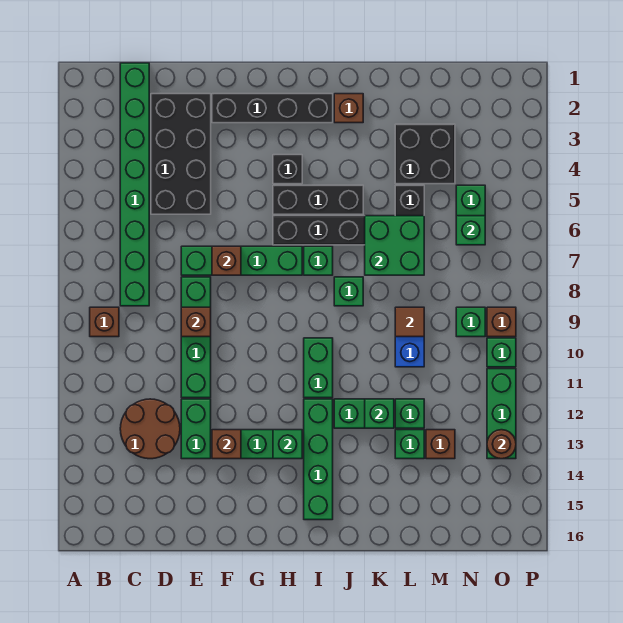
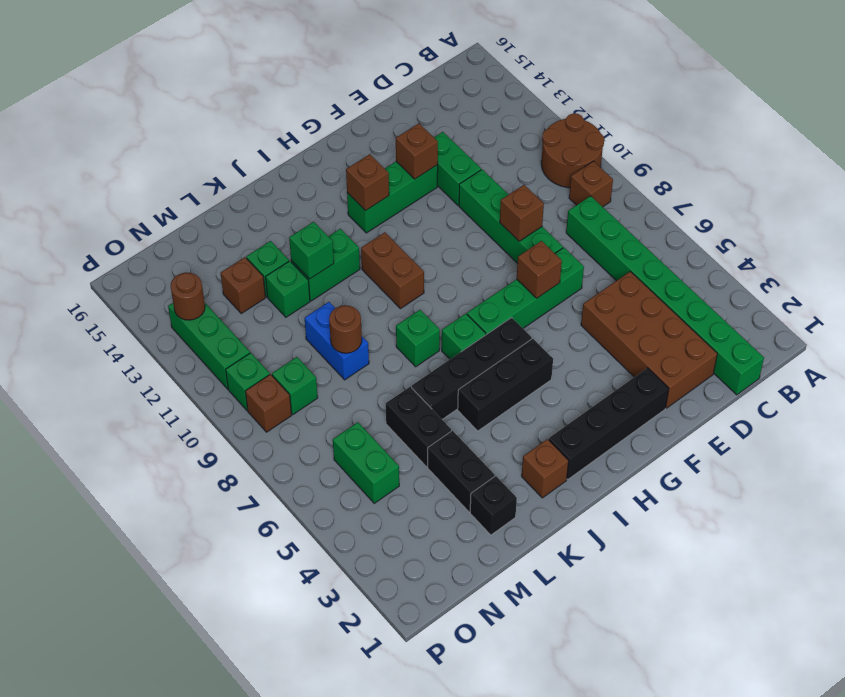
brown 2x2 round brick [120,399,180,459] -> brown 2x2 round brick moved to [541,113,604,188]
black 2x4 brick [151,94,211,214] -> brown 2x4 brick [581,271,717,408]
black 1x1 brick [273,155,302,184] -> black 1x1 brick moved to [470,476,517,535]
green 1x1 brick [273,430,302,459] -> brown 1x1 brick [346,154,389,211]
green 1x2 brick [304,338,333,398] -> brown 1x2 brick [361,232,424,309]
green 1x4 brick [304,399,333,520] -> none
green 2x2 brick [365,216,424,275] -> none
black 2x2 brick [395,124,455,184] -> black 1x2 brick [428,431,495,512]
brown 1x1 tile [395,307,424,337] -> brown 1x1 round brick [329,305,362,353]
green 1x1 brick [456,216,485,245] -> none

